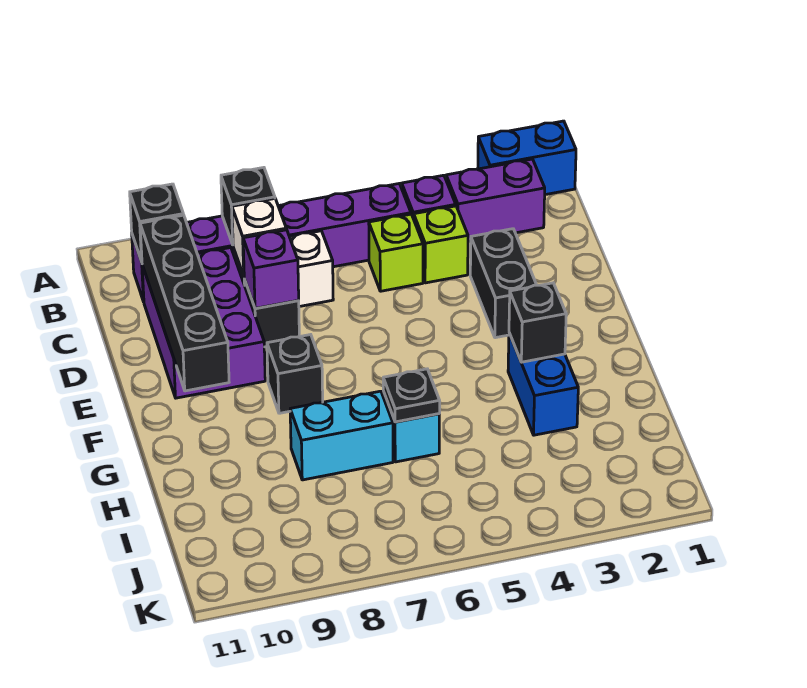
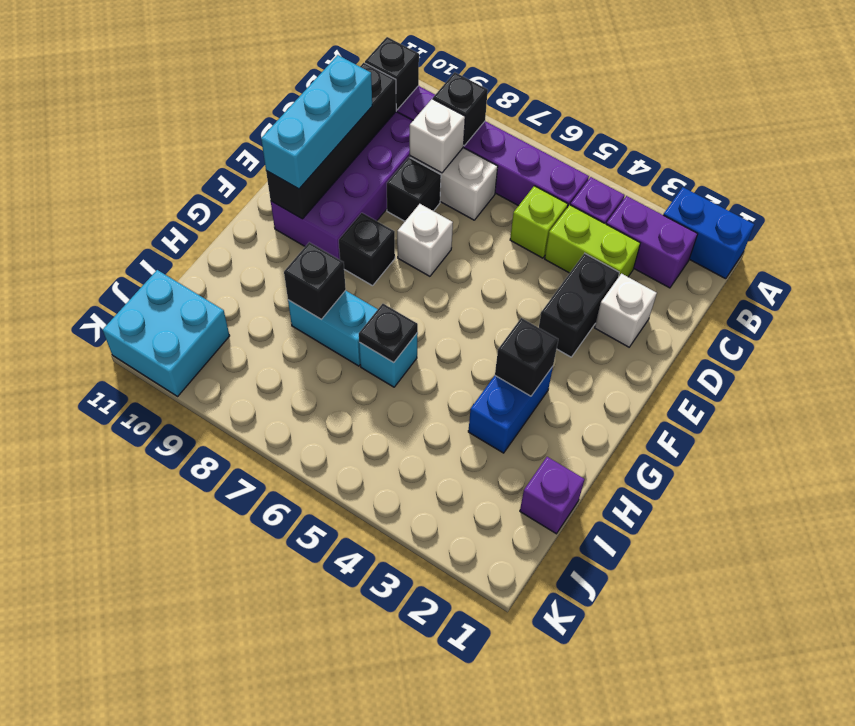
lime 1x1 brick [414,206,468,283] -> lime 1x2 brick [545,205,640,277]
purple 2x3 brick [142,248,265,398] -> purple 2x4 brick [271,112,413,260]
none -> white 1x1 brick [595,274,657,347]
purple 1x1 brick [243,230,299,308] -> purple 1x1 brick moved to [520,457,585,534]
none -> cyan 1x3 brick [261,55,372,189]
none -> white 1x1 brick [397,204,453,276]
none -> black 1x1 brick [284,242,346,319]
none -> cyan 2x2 brick [103,270,230,396]

